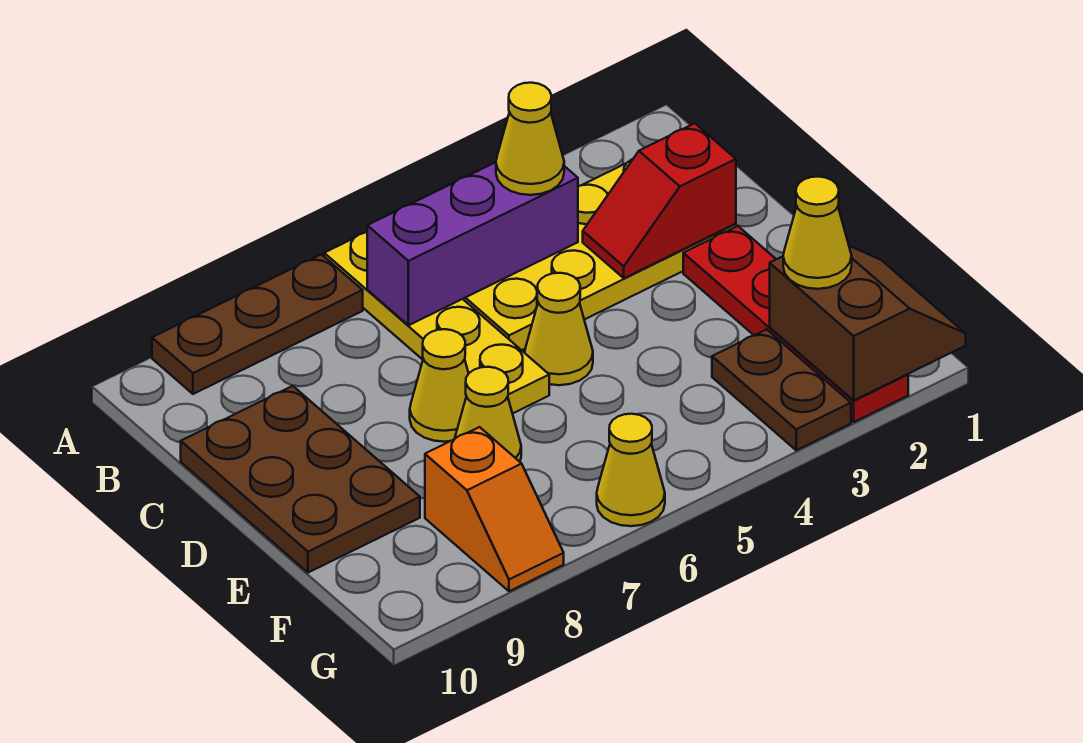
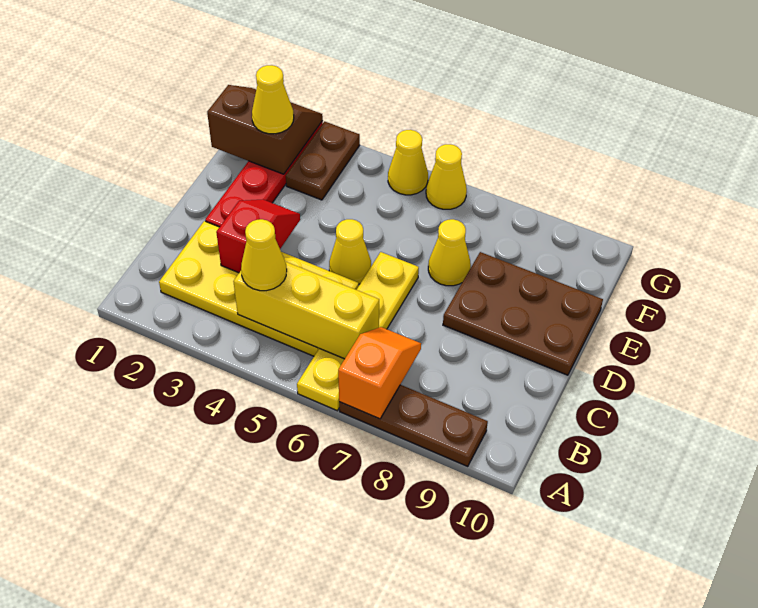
purple 1x3 brick [367,162,578,325] -> yellow 1x3 brick [233,262,379,359]
red 1x2 slope [583,123,736,278] -> red 1x2 slope turned to [216,199,300,273]
brown 2x3 plate [181,386,420,573] -> brown 2x3 plate turned to [443,252,603,375]
yellow 1x1 cone [410,329,469,442] -> yellow 1x1 cone moved to [388,130,428,195]
brown 2x2 slope [770,246,966,400] -> brown 2x2 slope turned to [207,85,323,174]
orange 1x2 slope [425,427,564,591] -> orange 1x2 slope moved to [338,327,421,419]

